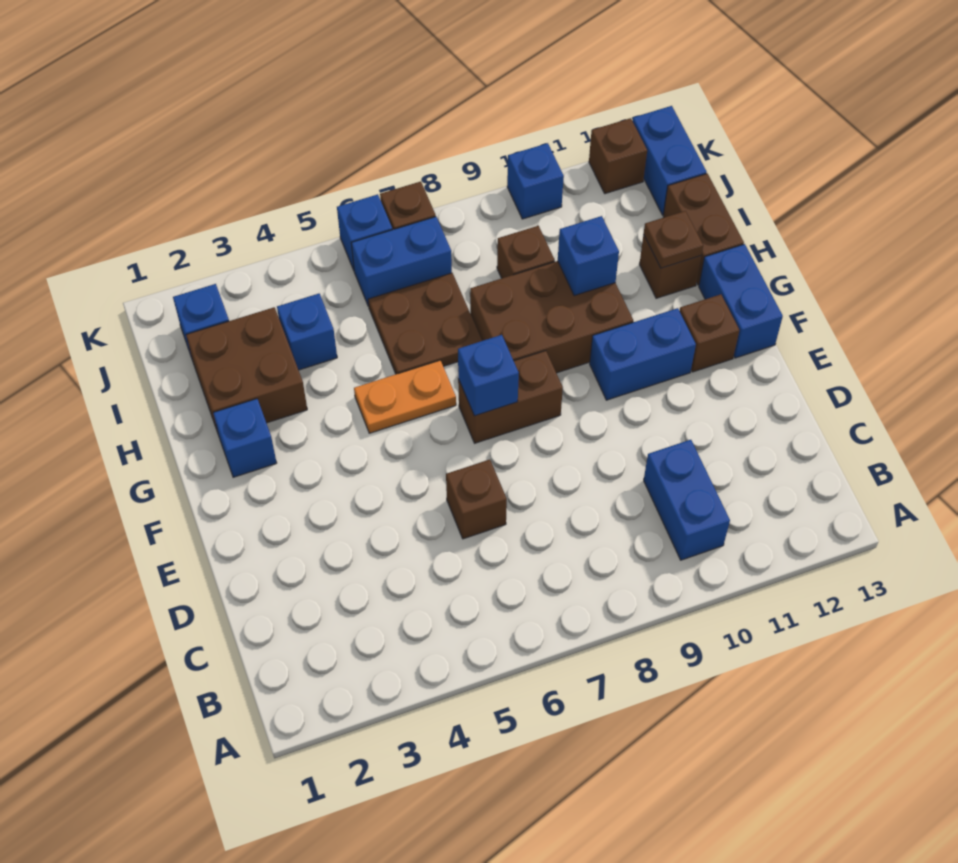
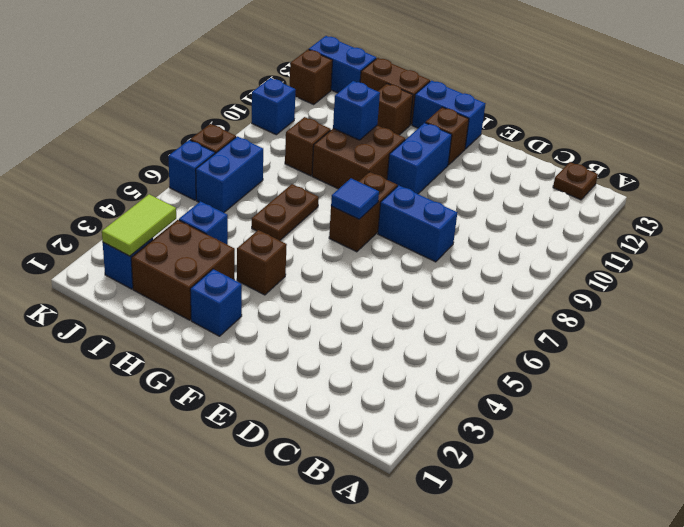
blue 1x2 brick [644,440,730,560] -> blue 1x2 brick moved to [378,186,457,262]
brown 1x1 brick [446,460,507,539] -> brown 1x1 brick moved to [237,230,287,295]
blue 1x1 brick [458,335,519,416] -> blue 1x1 tile [331,178,379,219]
orange 1x2 plate [354,360,456,433] -> none
brown 2x3 brick [470,261,633,373] -> brown 2x2 brick [312,125,405,189]
brown 2x2 plate [368,273,482,374] -> brown 1x2 plate [252,184,319,240]
brown 1x1 plate [644,211,703,268] -> brown 1x1 plate moved to [553,162,598,200]
none -> lime 1x2 tile [102,194,176,256]

